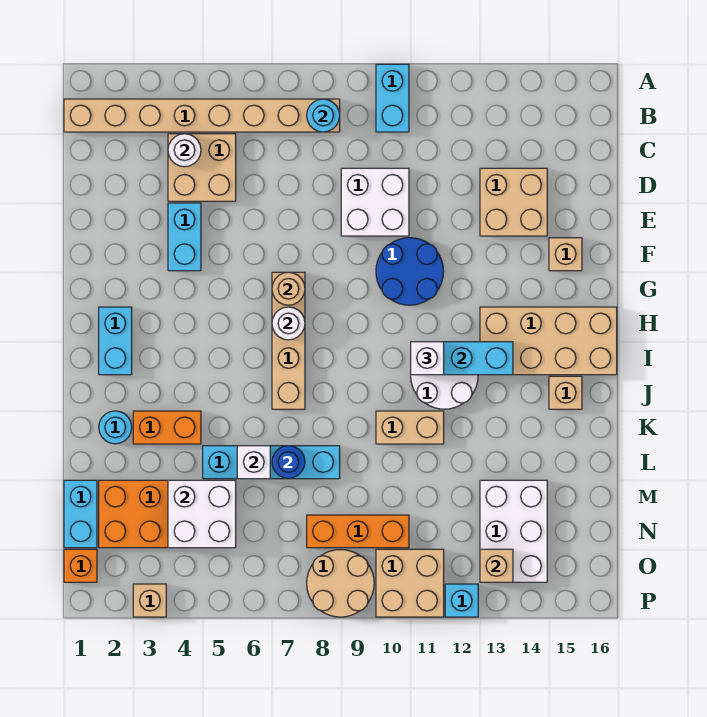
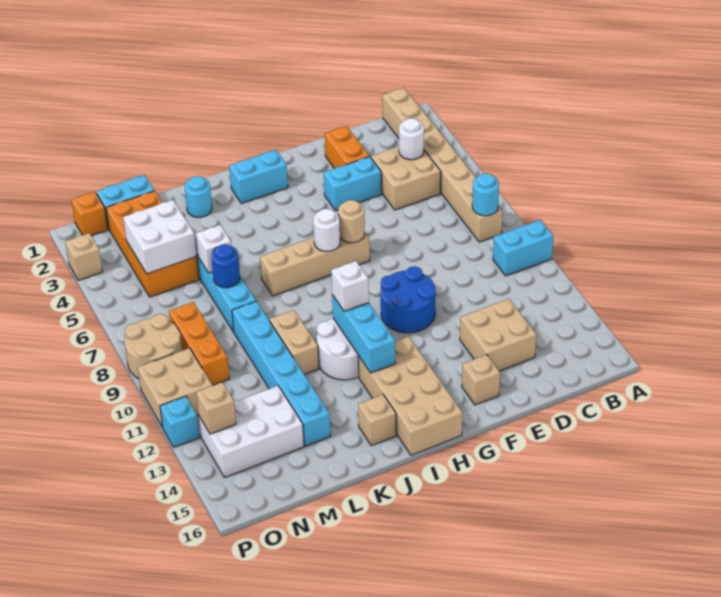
white 2x2 brick [341,168,409,236] -> none
orange 1x2 brick [133,411,201,444] -> orange 1x2 brick moved to [325,126,369,169]
none -> cyan 1x6 brick [232,301,331,446]

